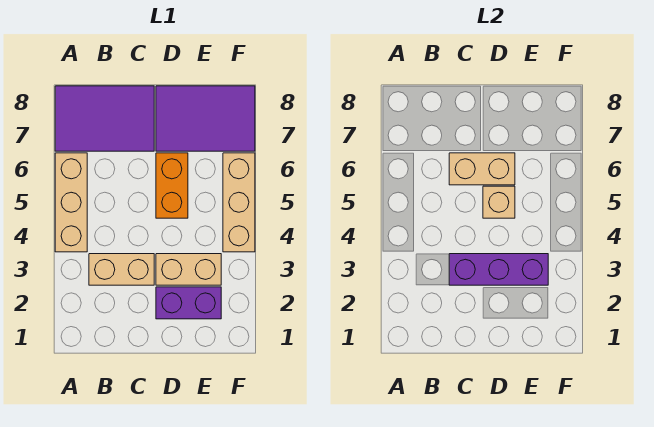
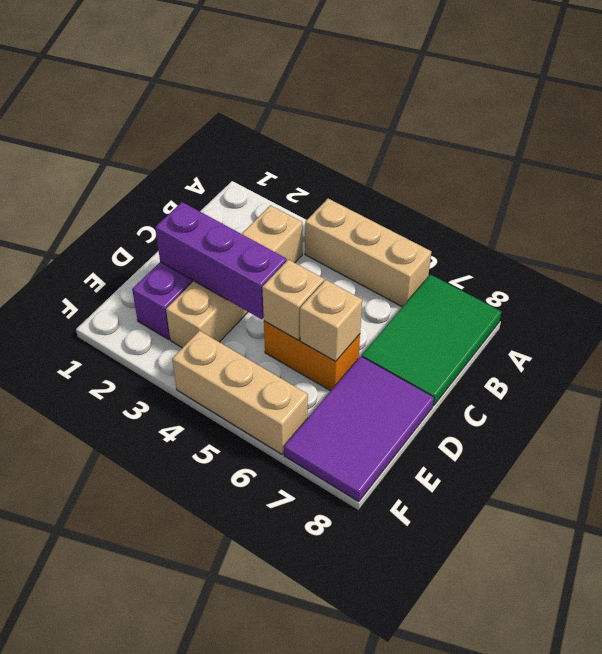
purple 2x3 tile [55,86,154,151] -> green 2x3 tile [362,275,501,406]
purple 1x3 brick [449,254,548,285] -> purple 1x3 brick turned to [155,202,287,319]
tan 1x2 brick [449,153,515,185] -> tan 1x1 brick [300,280,362,361]

